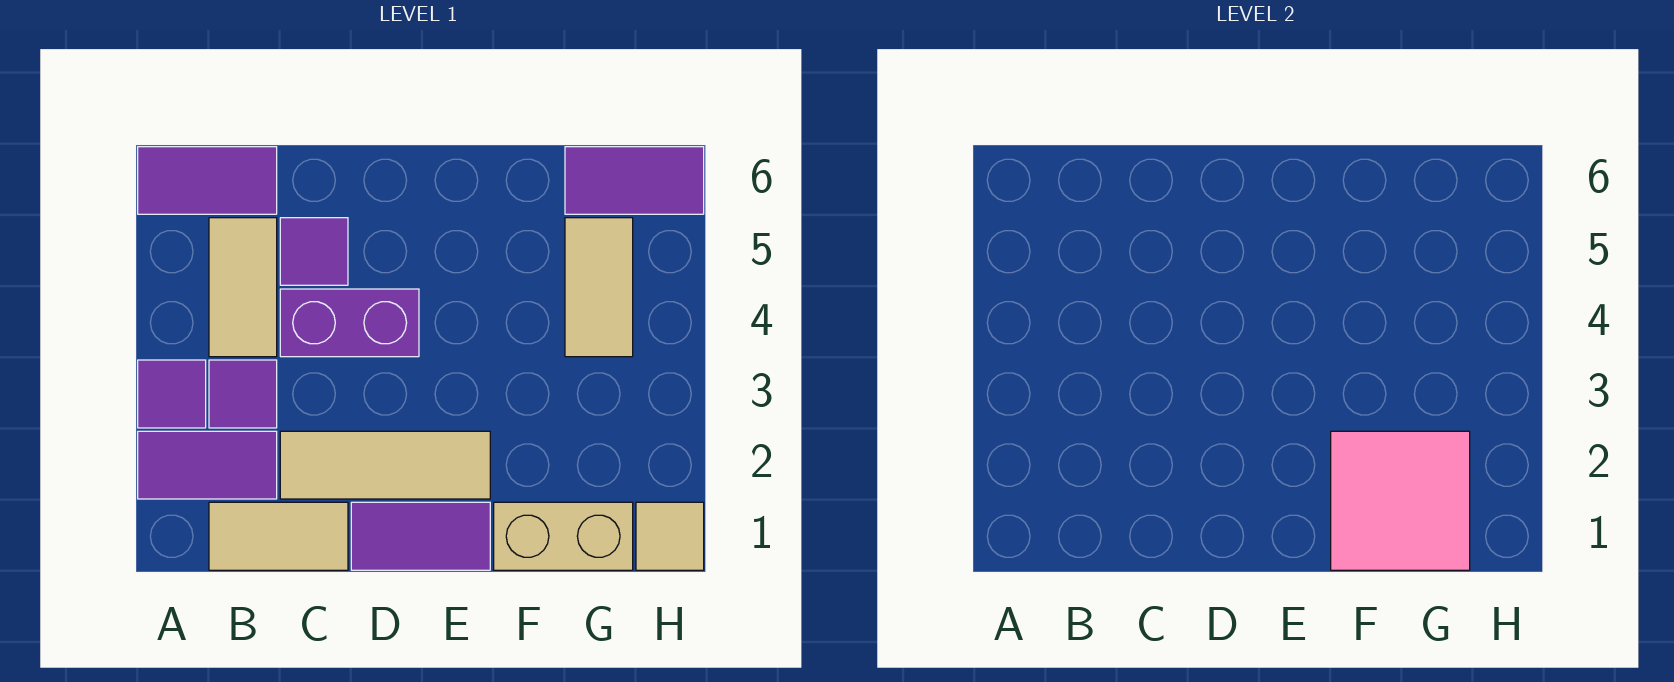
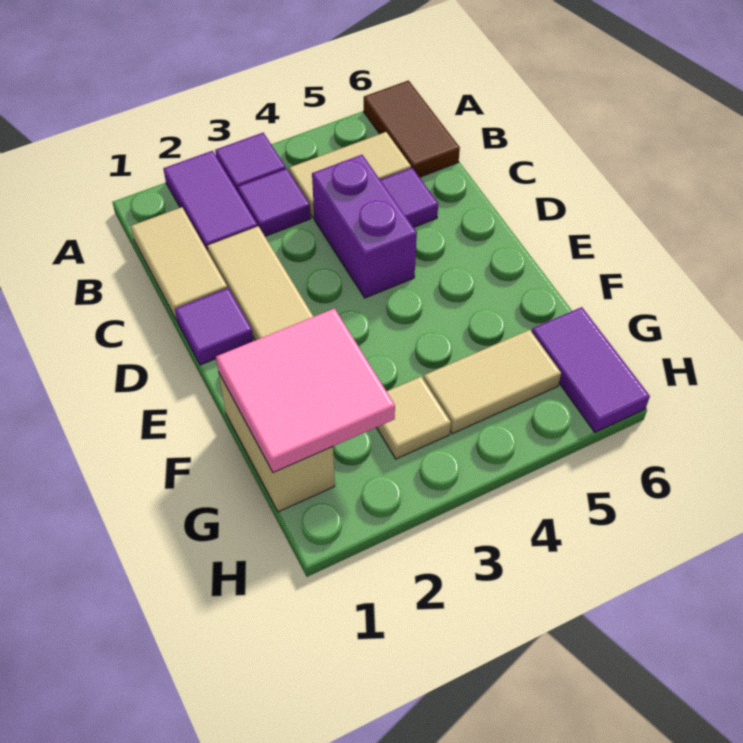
purple 1x2 tile [138,147,277,214] -> brown 1x2 tile [364,81,460,177]
purple 1x2 tile [351,502,490,570] -> purple 1x1 tile [175,288,253,365]
tan 1x1 tile [636,502,704,570] -> tan 1x1 tile moved to [376,377,451,459]

